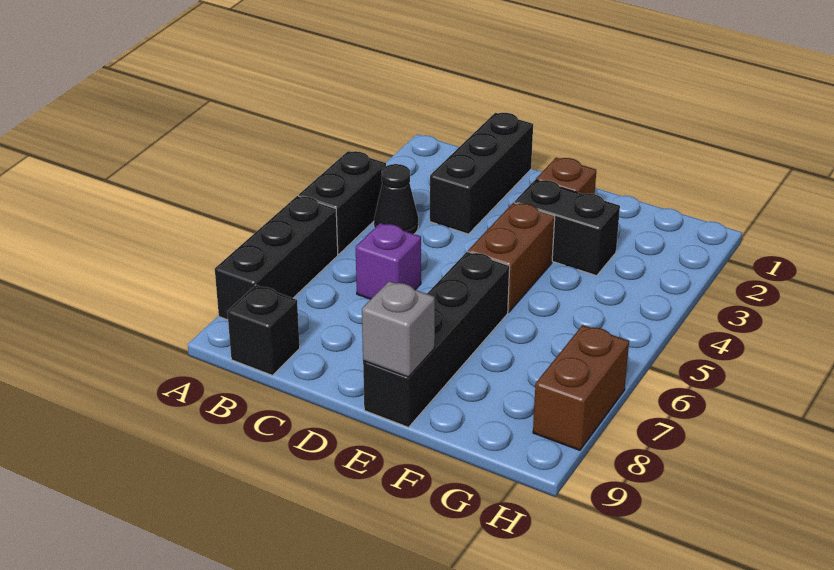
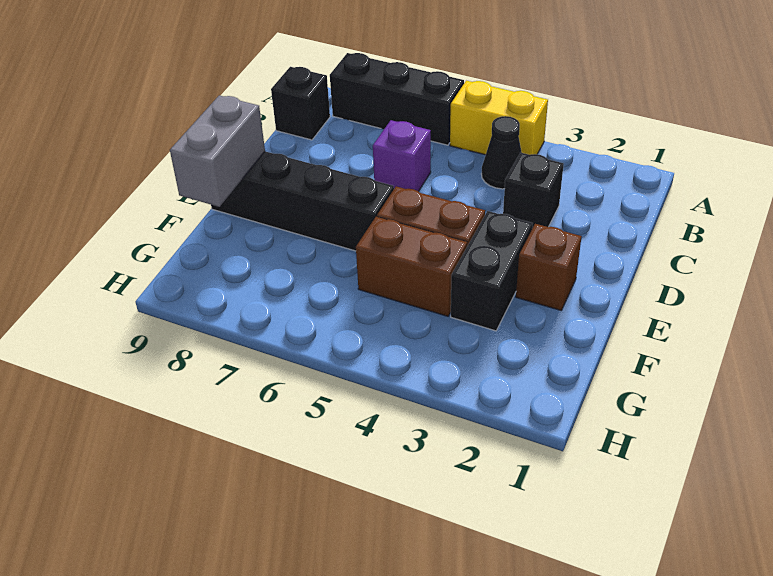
black 1x2 brick [299,151,386,254] -> yellow 1x2 brick [450,81,548,155]
black 1x3 brick [430,113,533,234] -> black 1x1 brick [503,153,564,228]
grey 1x1 brick [362,281,435,377] -> grey 1x2 brick [170,95,265,207]
brown 1x2 brick [533,325,629,450] -> brown 1x2 brick moved to [356,217,467,316]

